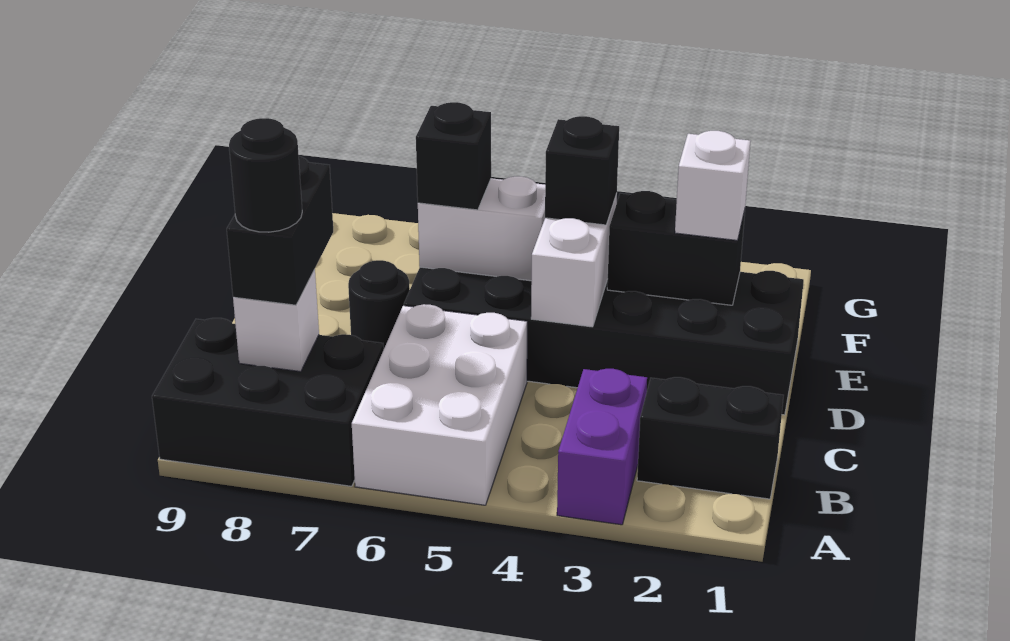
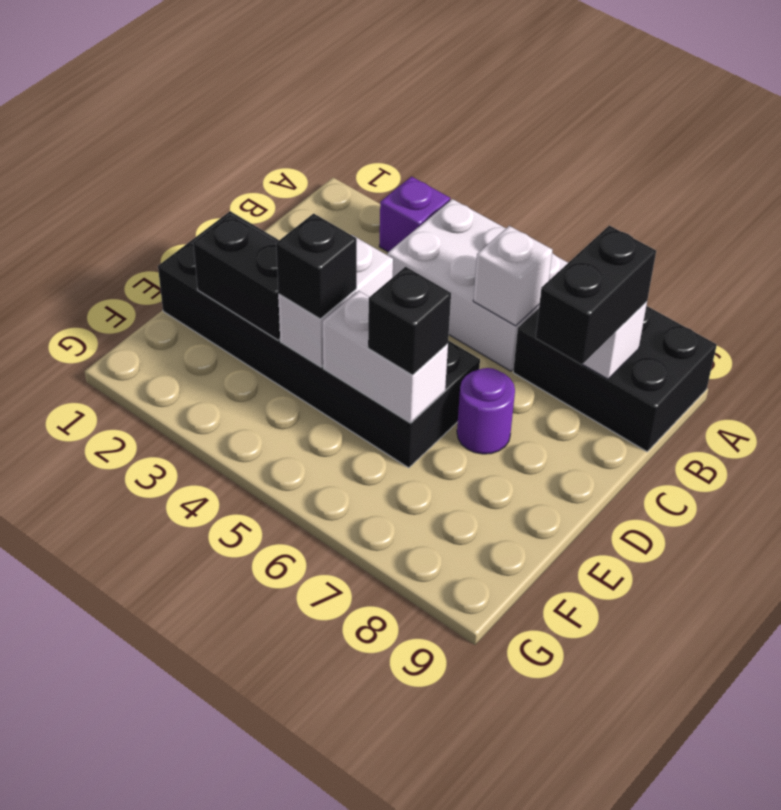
purple 1x2 brick [557,369,647,525] -> purple 1x1 brick [379,177,450,252]
white 2x3 brick [352,304,527,505] -> white 2x3 brick turned to [388,199,568,371]
black 1x2 brick [637,377,784,499] -> none
black 1x1 round brick [229,118,302,232] -> none
black 1x1 round brick [348,260,410,348] -> purple 1x1 round brick [457,368,515,454]
white 1x1 brick [675,131,750,240] -> white 1x1 brick moved to [473,226,552,326]

